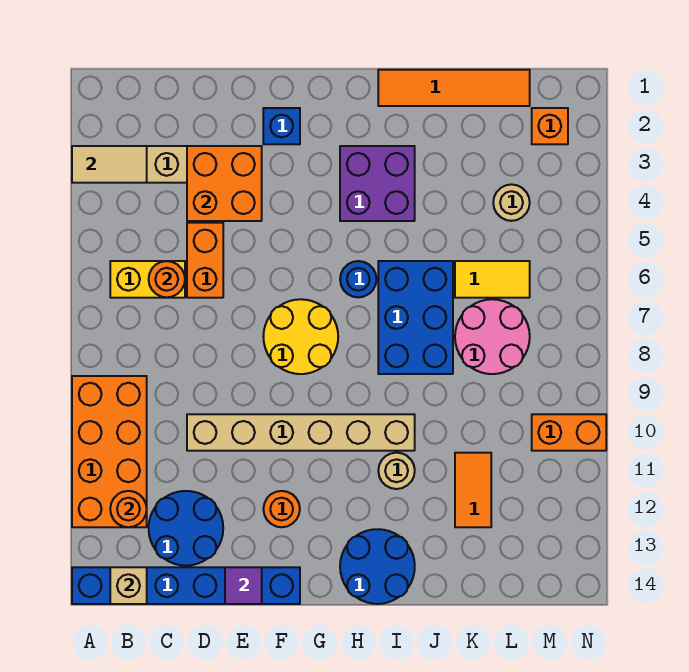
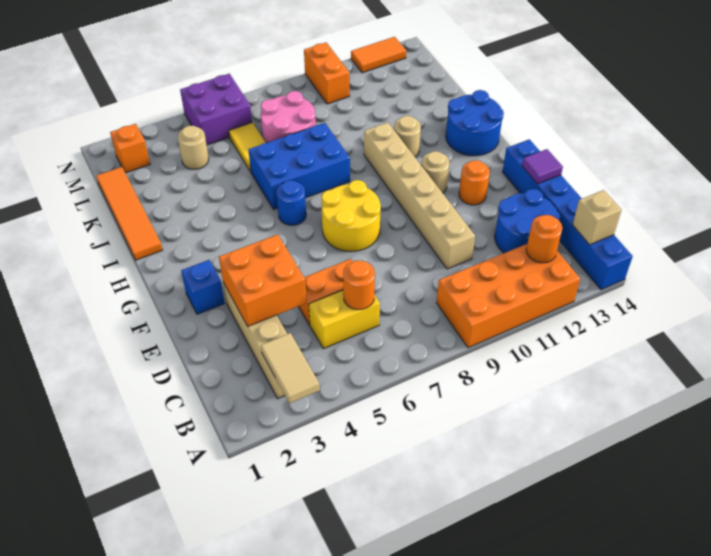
yellow 1x2 brick [110,261,185,298] -> yellow 1x2 brick turned to [309,290,380,349]
none -> tan 1x1 round brick [421,151,449,193]
purple 2x2 brick [340,146,415,221] -> purple 2x2 brick moved to [180,74,252,145]
orange 1x2 tile [455,453,491,527] -> orange 1x2 tile moved to [351,37,406,73]

